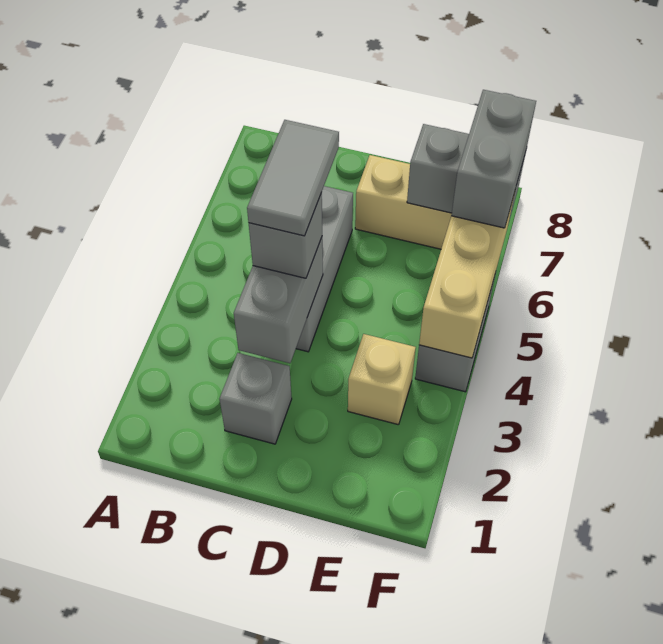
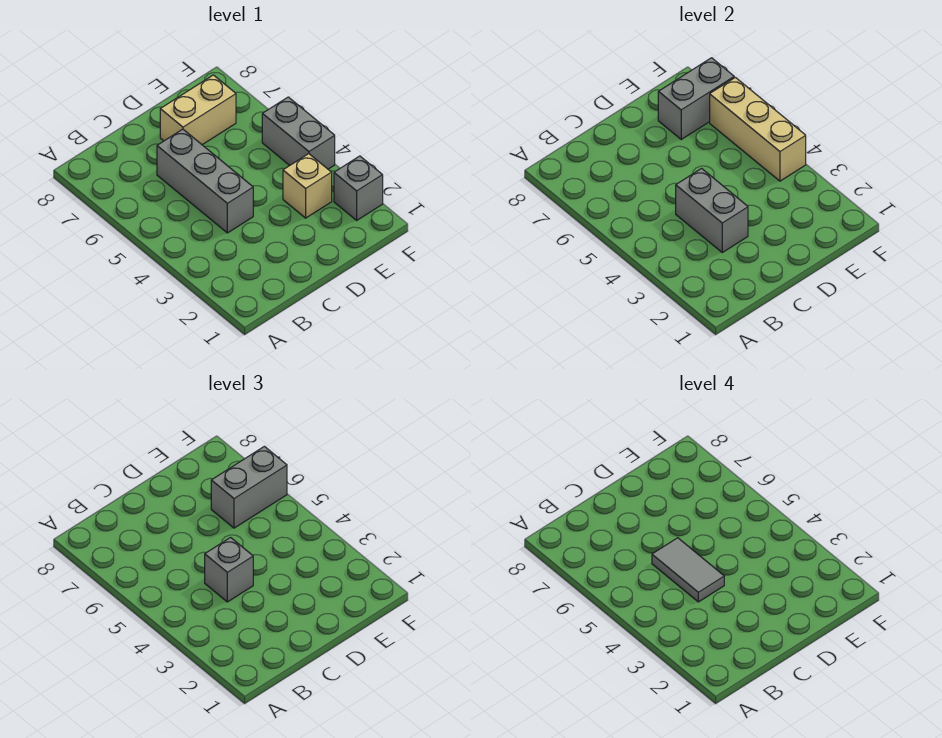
grey 1x1 brick [220,353,292,444] -> grey 1x1 brick moved to [334,156,383,220]
grey 1x2 brick [451,90,536,228] -> grey 1x2 brick turned to [211,446,287,528]

